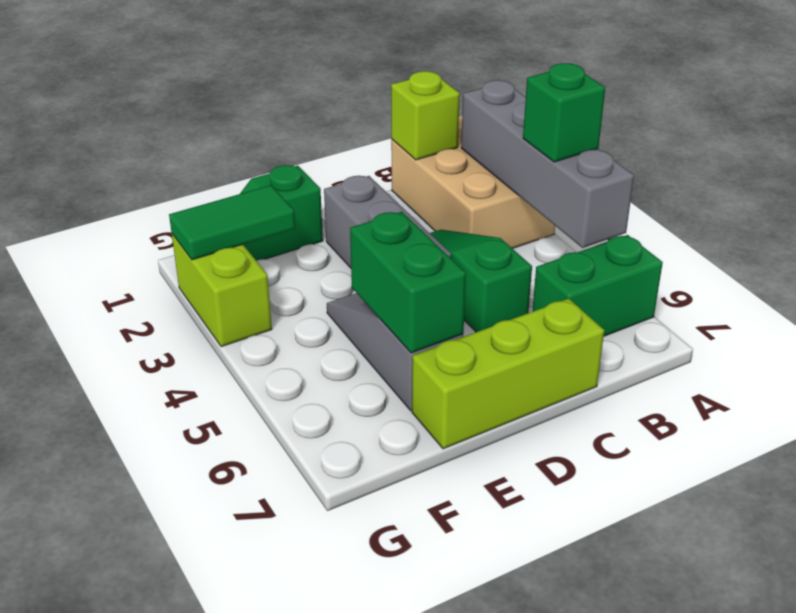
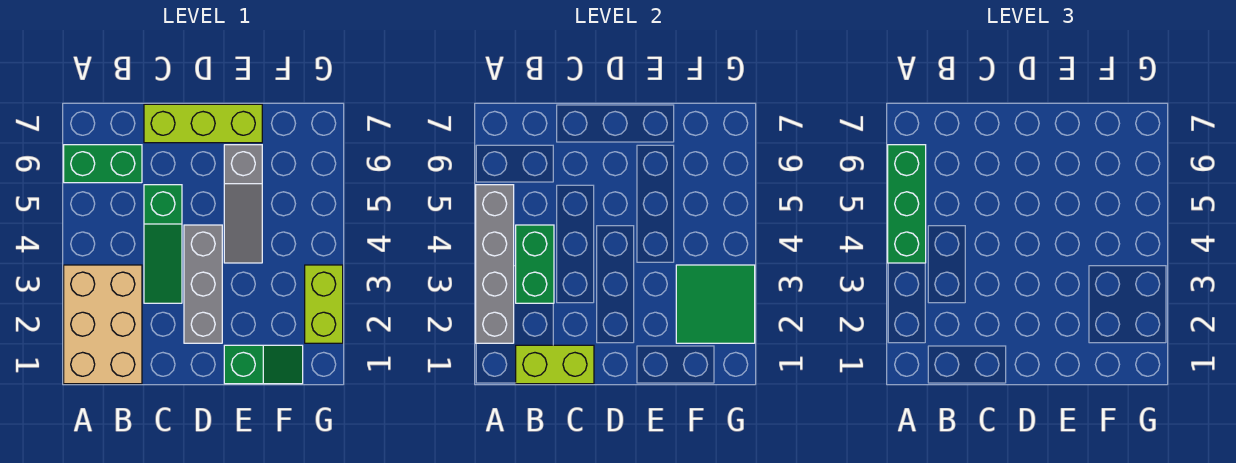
green 1x1 brick [523,63,605,162] -> green 1x3 brick [888,145,926,263]
lime 1x1 brick [391,71,460,160] -> lime 1x2 brick [516,345,594,384]
green 1x2 brick [350,212,466,353] -> green 1x2 brick moved to [516,225,554,303]
green 1x2 tile [169,185,295,260] -> green 2x2 tile [676,265,755,343]

